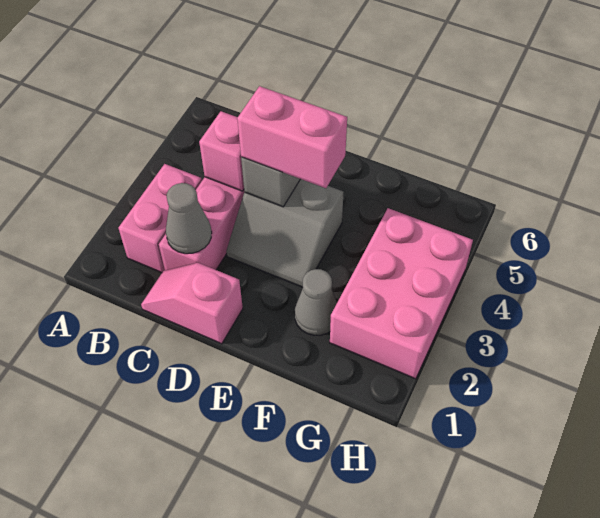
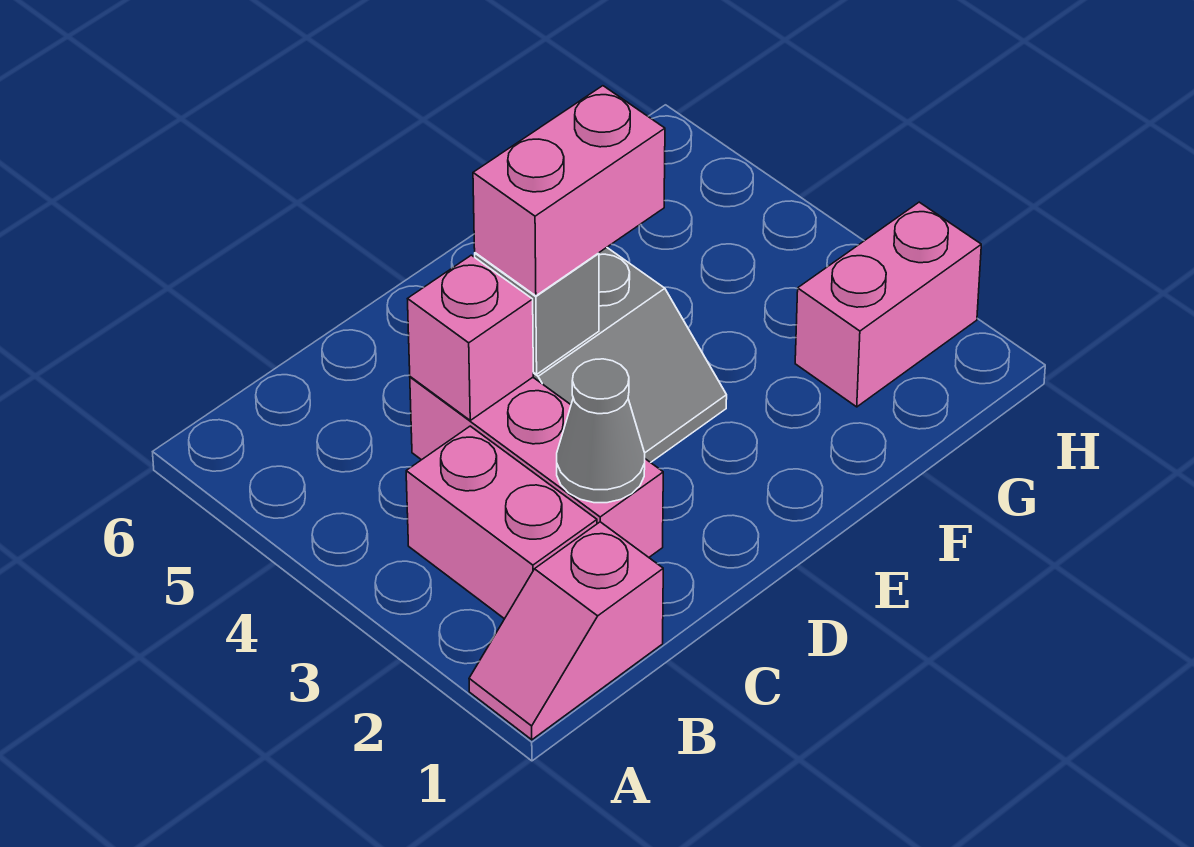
pink 1x2 slope [141,263,243,344] -> pink 1x2 slope moved to [469,522,663,740]
grey 1x1 cone [295,269,337,335] -> none
pink 2x3 brick [330,208,473,379] -> pink 1x2 brick [795,202,981,407]

